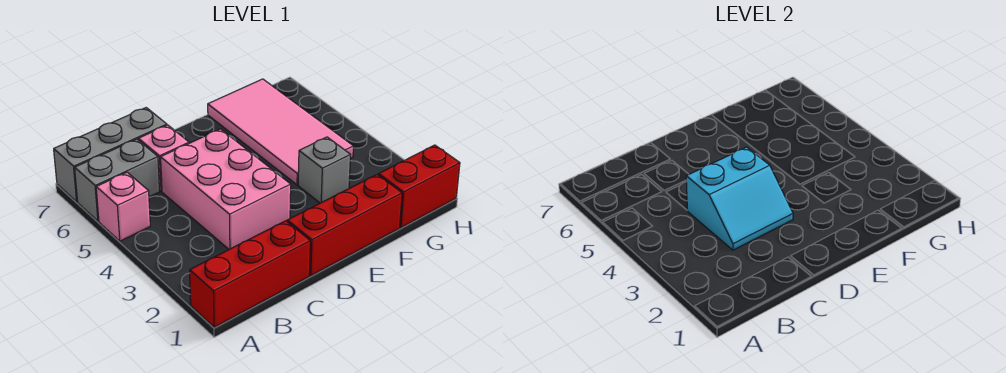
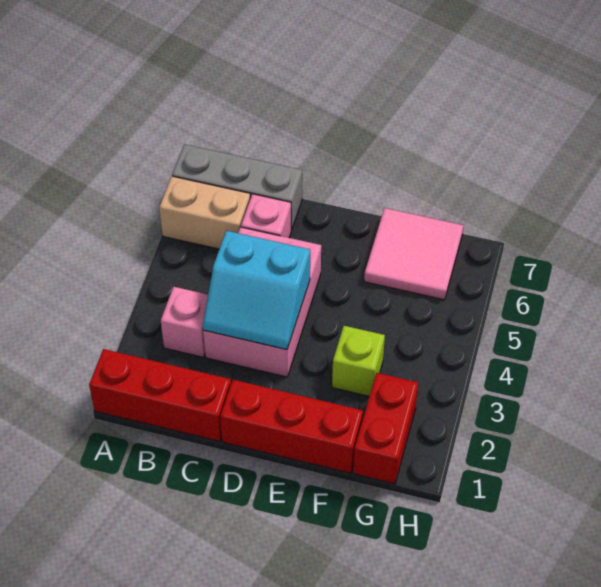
pink 1x1 brick [96,172,150,241] -> pink 1x1 brick moved to [161,287,208,357]
grey 1x2 brick [75,139,160,221] -> tan 1x2 brick [159,176,251,249]
grey 1x1 brick [298,137,351,203] -> lime 1x1 brick [332,326,385,396]
pink 2x4 tile [208,79,353,185] -> pink 2x2 tile [364,208,464,300]
red 1x2 brick [379,145,460,228] -> red 1x2 brick turned to [353,373,418,484]

